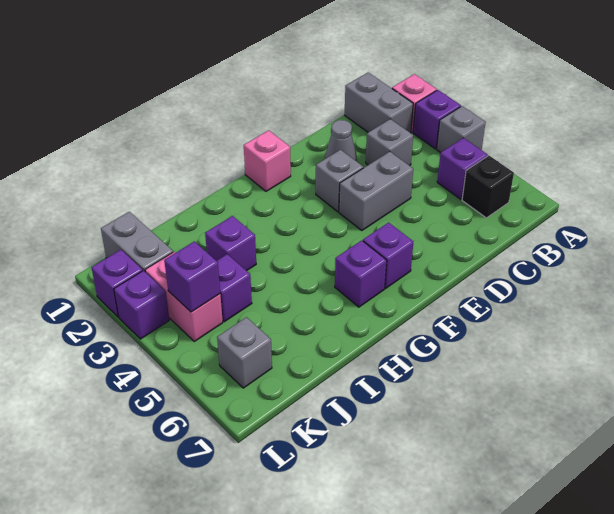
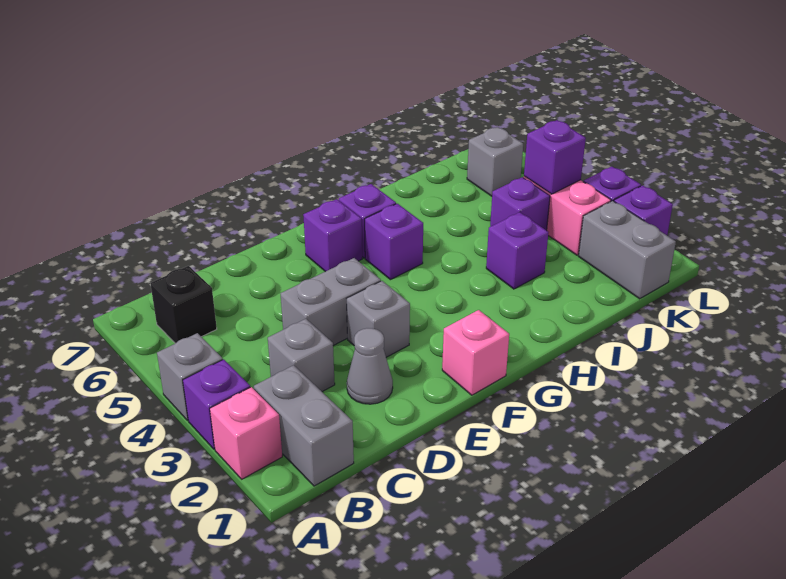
purple 1x1 brick [437,138,488,199] -> purple 1x1 brick moved to [365,204,423,280]

